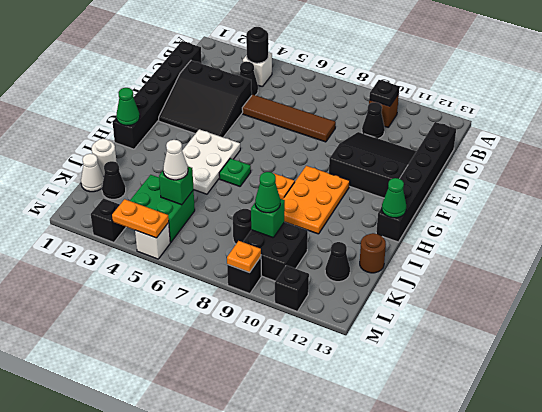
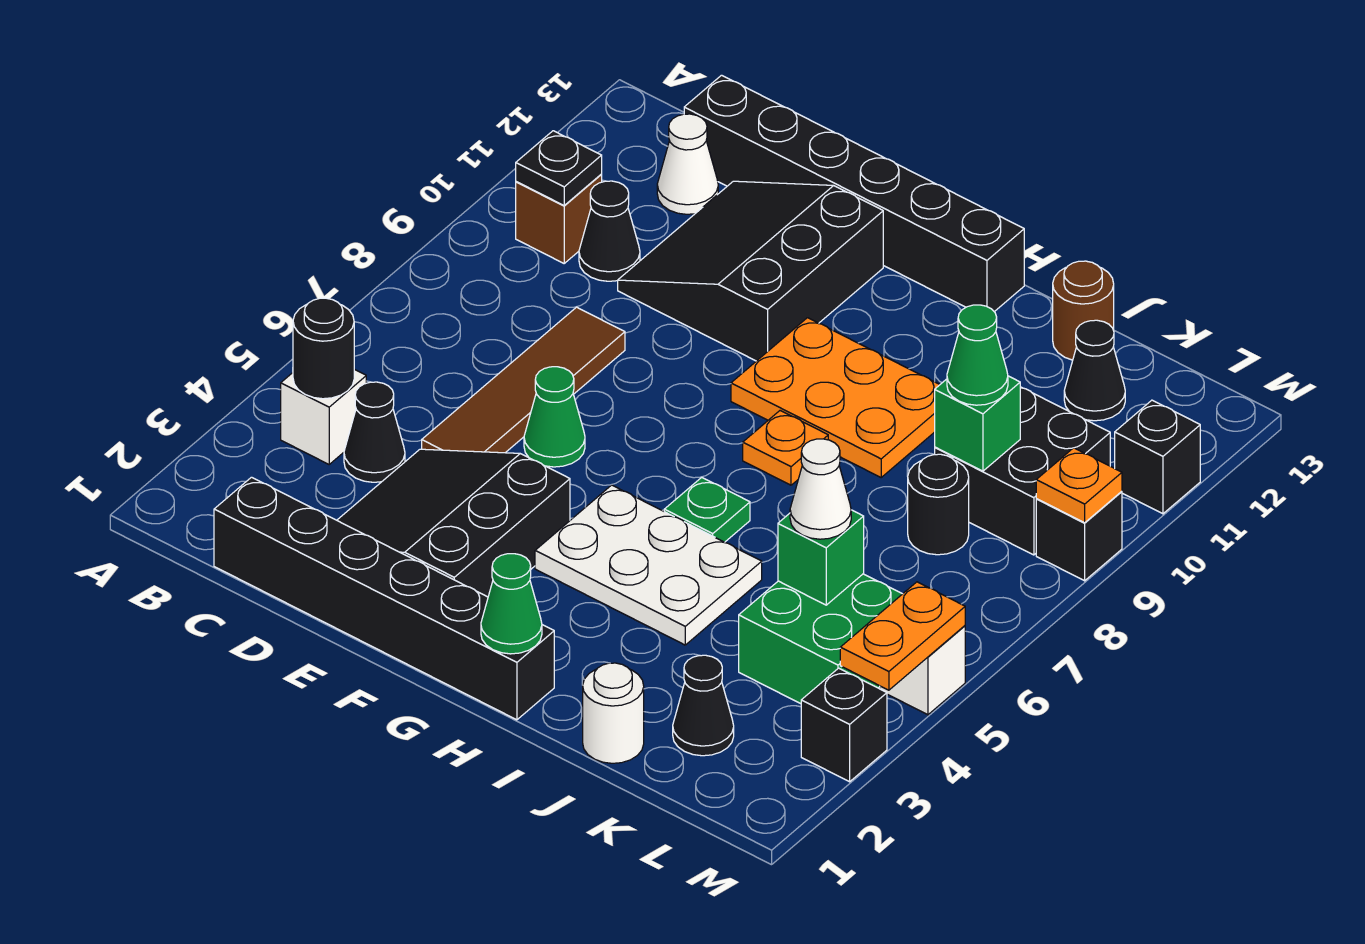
black 3x3 slope [159,61,252,137] -> black 3x3 slope turned to [337,449,570,597]
green 1x1 cone [382,178,406,218] -> green 1x1 cone moved to [524,367,585,467]
white 1x1 cone [81,154,104,192] -> white 1x1 cone moved to [657,114,718,214]

